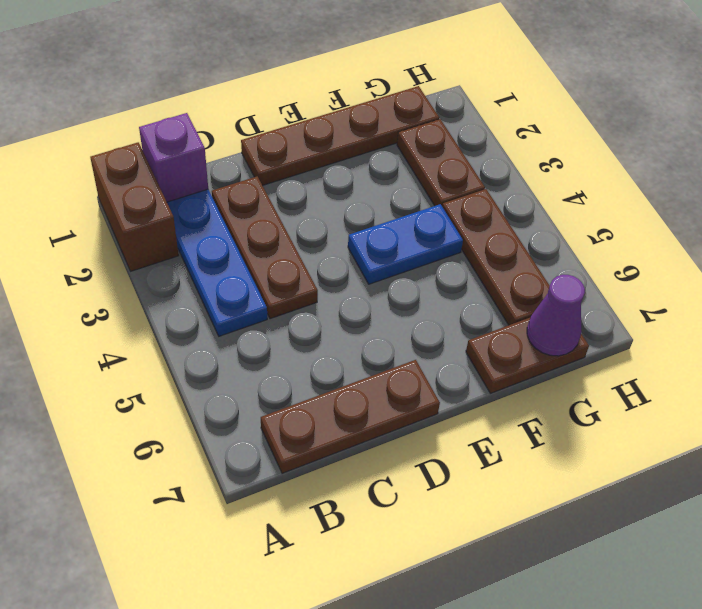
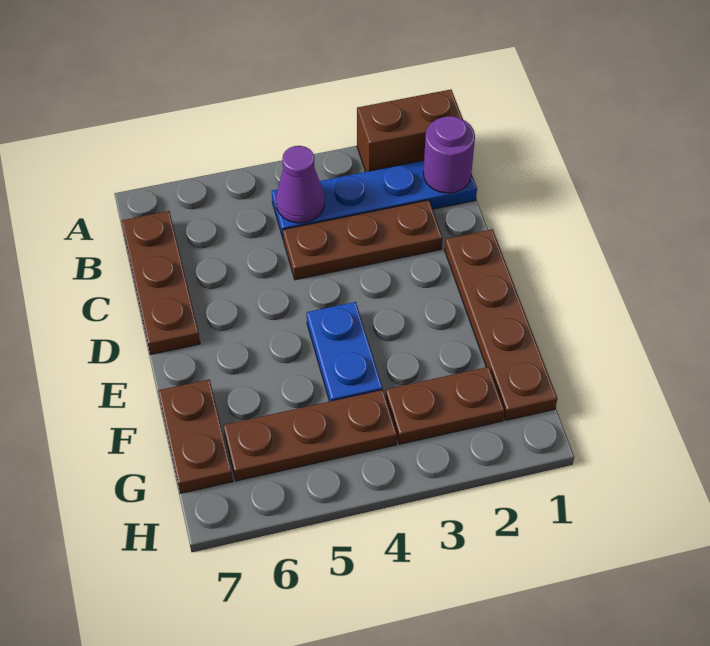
purple 1x1 brick [139,113,208,202] -> purple 1x1 round brick [423,116,475,193]
purple 1x1 cone [527,275,585,356] -> purple 1x1 cone moved to [276,146,325,223]

